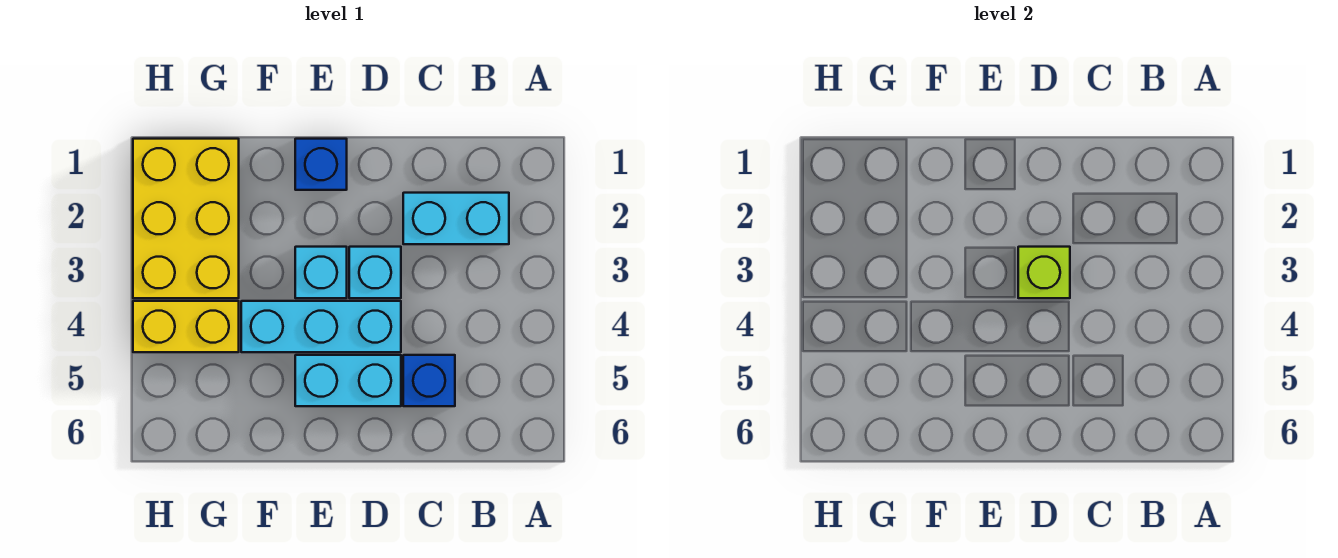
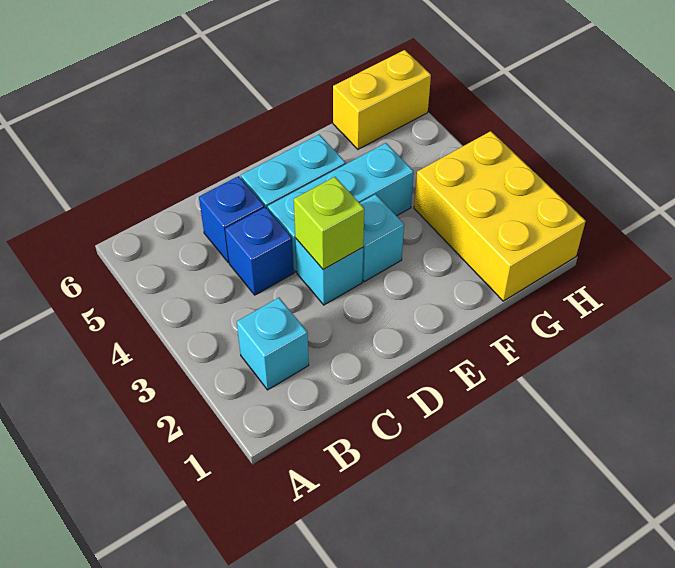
cyan 1x2 brick [403,193,509,244] -> cyan 1x1 brick [237,298,309,390]
blue 1x1 brick [295,139,347,190] -> blue 1x1 brick moved to [225,207,294,295]
yellow 1x2 brick [133,301,239,352] -> yellow 1x2 brick moved to [333,50,431,149]

